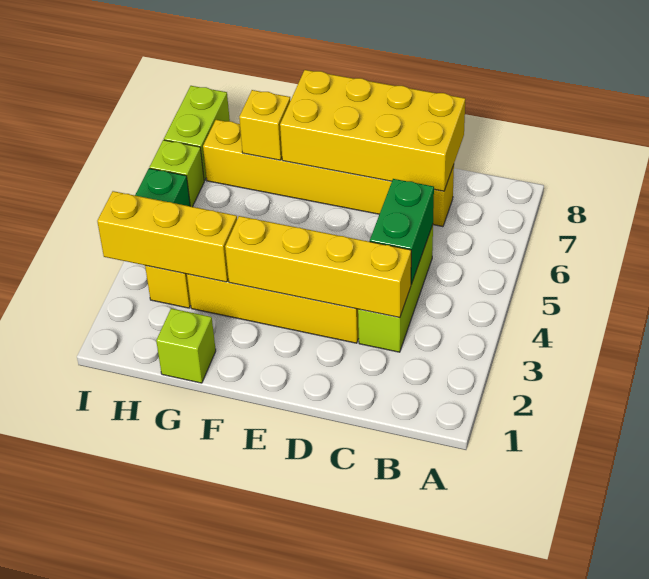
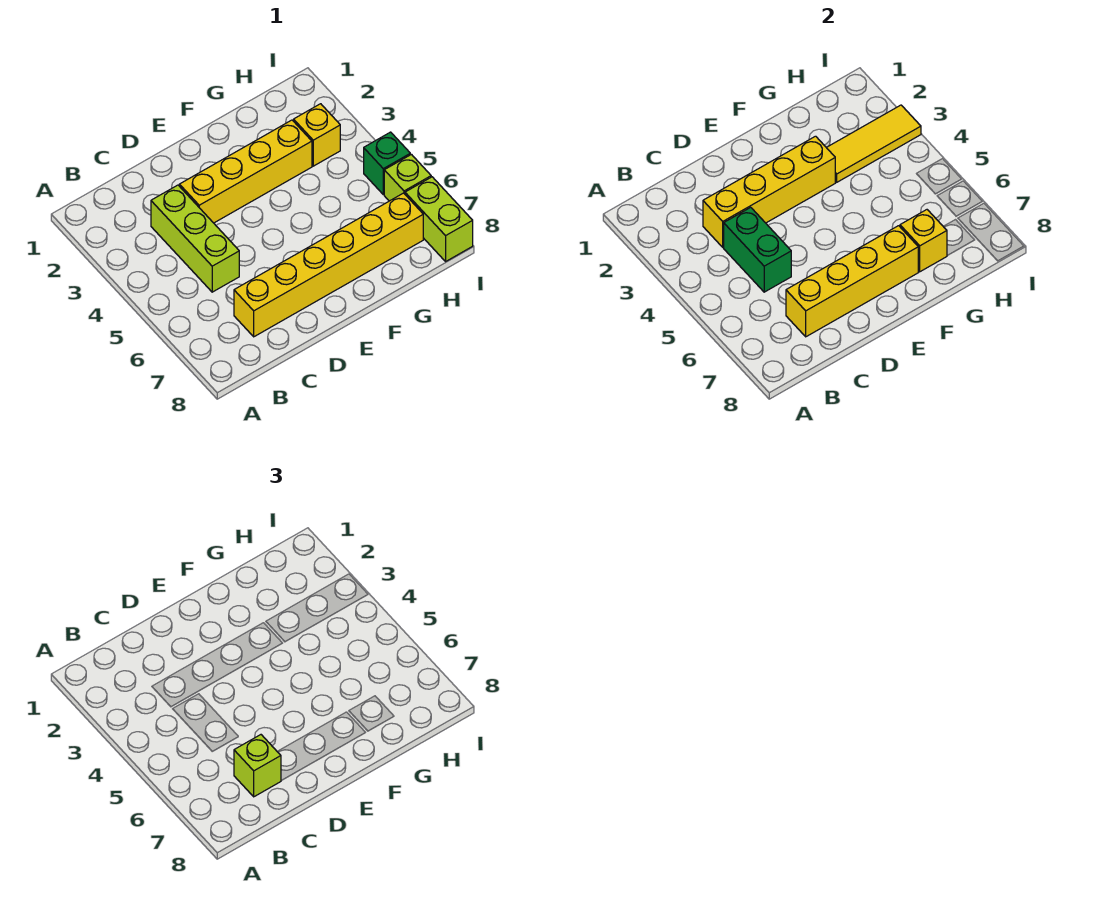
yellow 2x4 brick [280,70,465,191] -> yellow 1x4 brick [786,226,918,337]
lime 1x1 brick [156,308,216,383] -> lime 1x1 brick moved to [234,735,281,797]
yellow 1x3 brick [97,191,237,282] -> yellow 1x3 tile [826,105,921,182]

